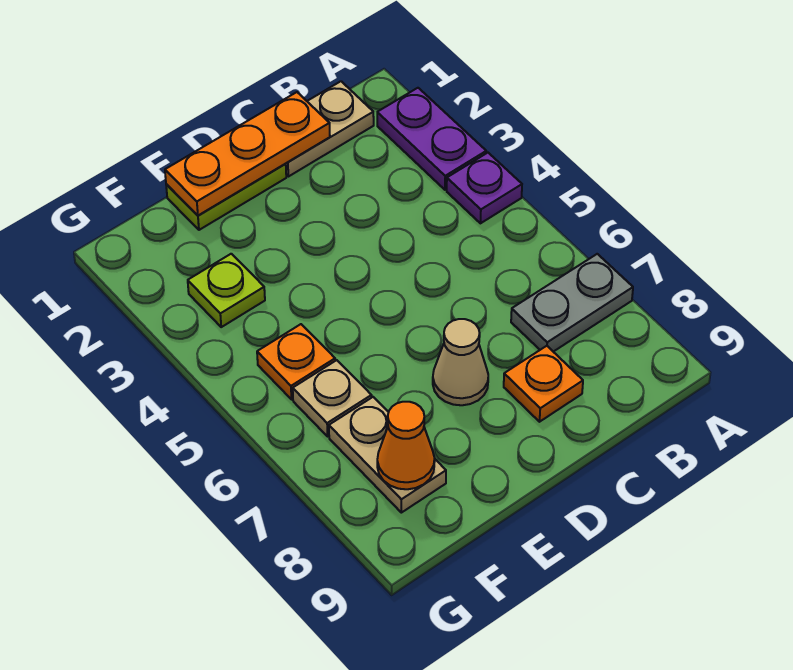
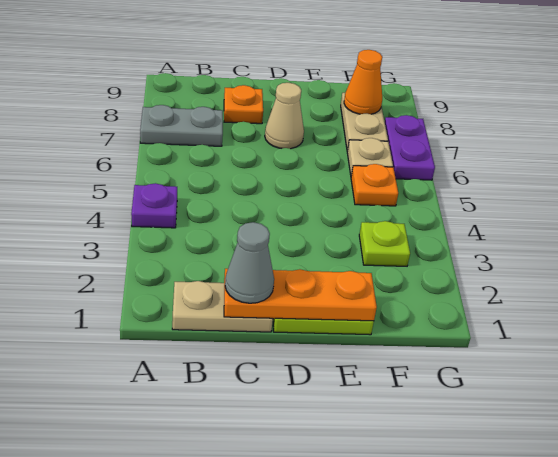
purple 1x2 plate [377,88,486,190] -> purple 1x2 plate moved to [385,115,435,180]
none -> grey 1x1 cone [225,222,274,303]

